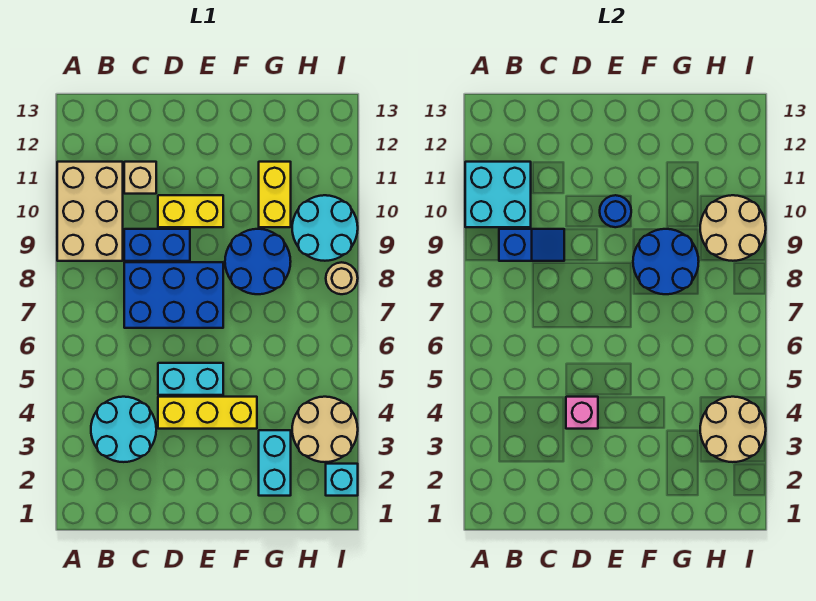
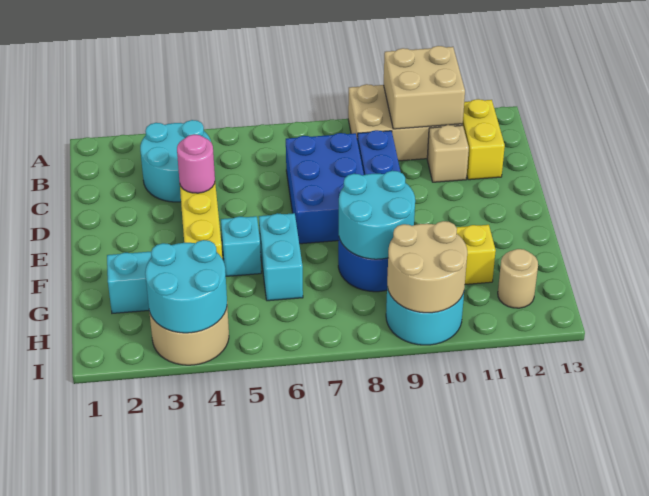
cyan 2x2 brick [465,162,531,227] -> tan 2x2 brick [384,46,465,129]
blue 1x2 slope [499,229,564,261] -> none
pink 1x1 brick [566,397,598,429] -> pink 1x1 round brick [177,134,215,193]
cyan 1x2 brick [158,363,223,395] -> cyan 1x2 brick moved to [259,213,303,301]
yellow 1x2 brick [158,195,223,227] -> yellow 1x2 brick moved to [463,99,505,180]
blue 1x1 round brick [600,195,631,227] -> none
blue 2x2 round brick [633,229,699,294] -> cyan 2x2 round brick [339,171,415,259]
tan 2x2 round brick [700,397,766,462] -> cyan 2x2 round brick [145,240,227,333]
cyan 1x1 brick [326,464,358,496] -> cyan 1x1 brick moved to [221,216,261,276]
tan 1x1 round brick [326,262,358,294] -> tan 1x1 round brick moved to [498,249,538,308]

